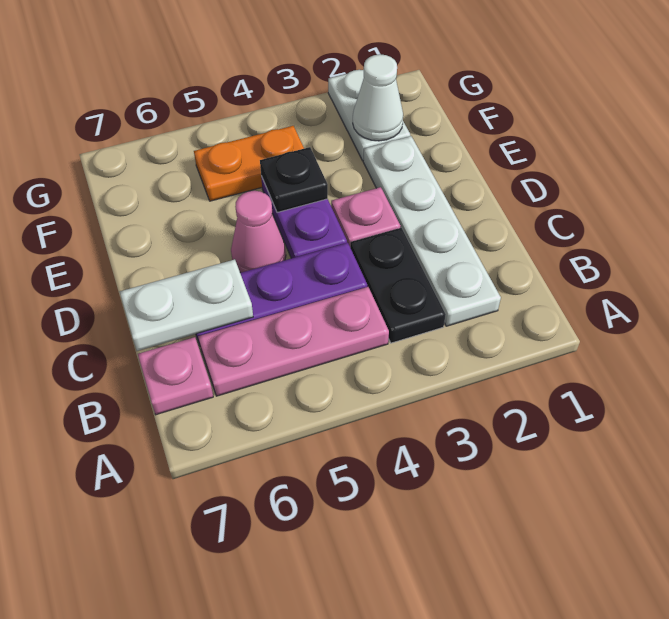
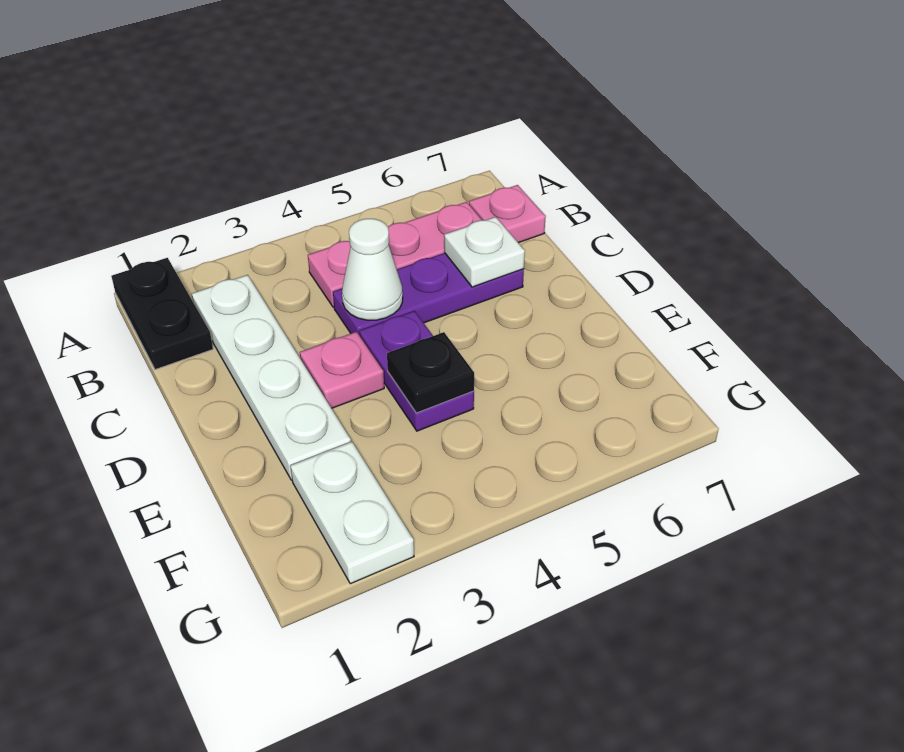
black 1x2 plate [350,228,446,343] -> black 1x2 plate moved to [111,258,213,370]
white 1x2 plate [120,259,253,351] -> white 1x1 plate [444,217,525,287]
pink 1x1 cone [231,191,286,273] -> none
white 1x1 cone [353,54,403,141] -> white 1x1 cone moved to [342,219,403,320]
orange 1x2 plate [194,126,304,201] -> none

